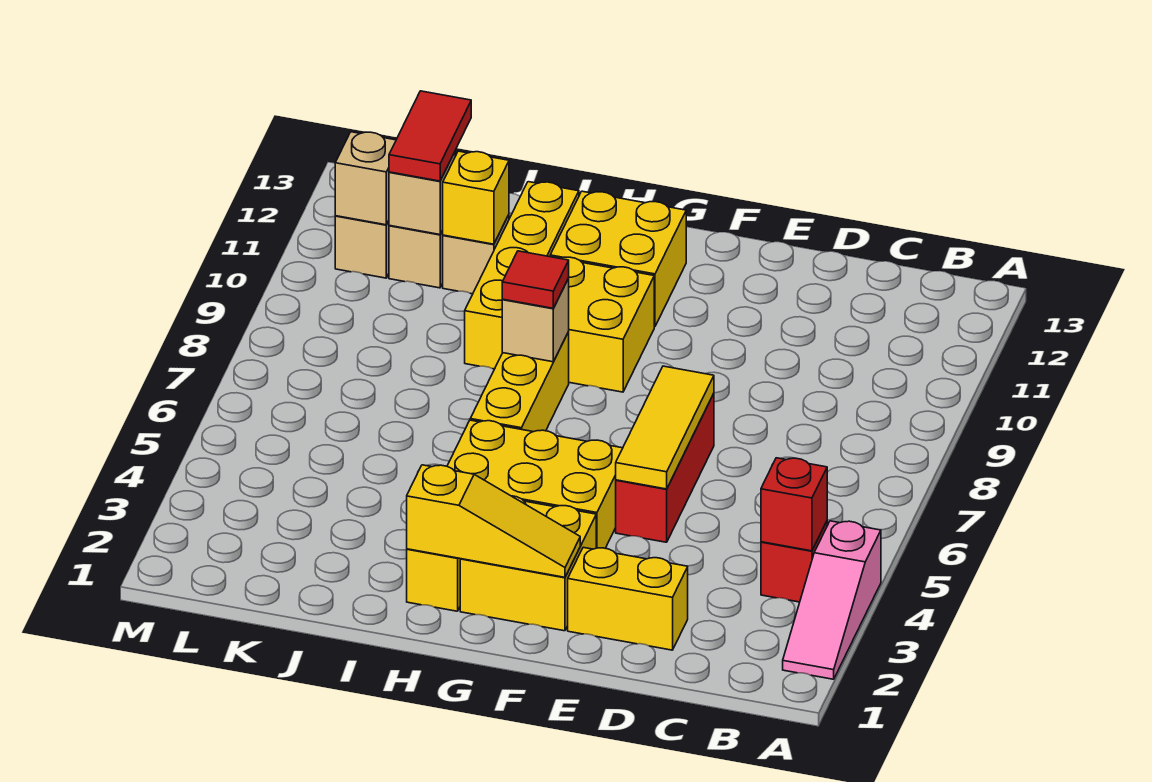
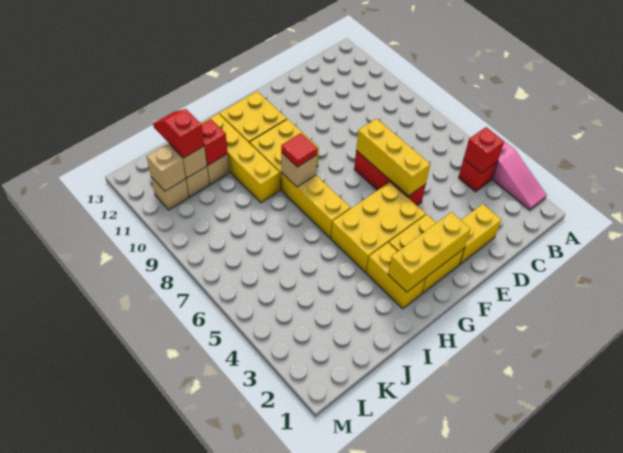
yellow 1x3 tile [616,366,714,489] -> yellow 1x3 brick [356,119,430,196]
yellow 1x3 slope [407,465,580,577] -> yellow 1x3 brick [388,212,471,292]
yellow 1x1 brick [442,151,509,244] -> red 1x1 brick [202,119,228,165]
red 1x2 tile [389,91,471,181] -> red 1x2 slope [153,109,204,158]

